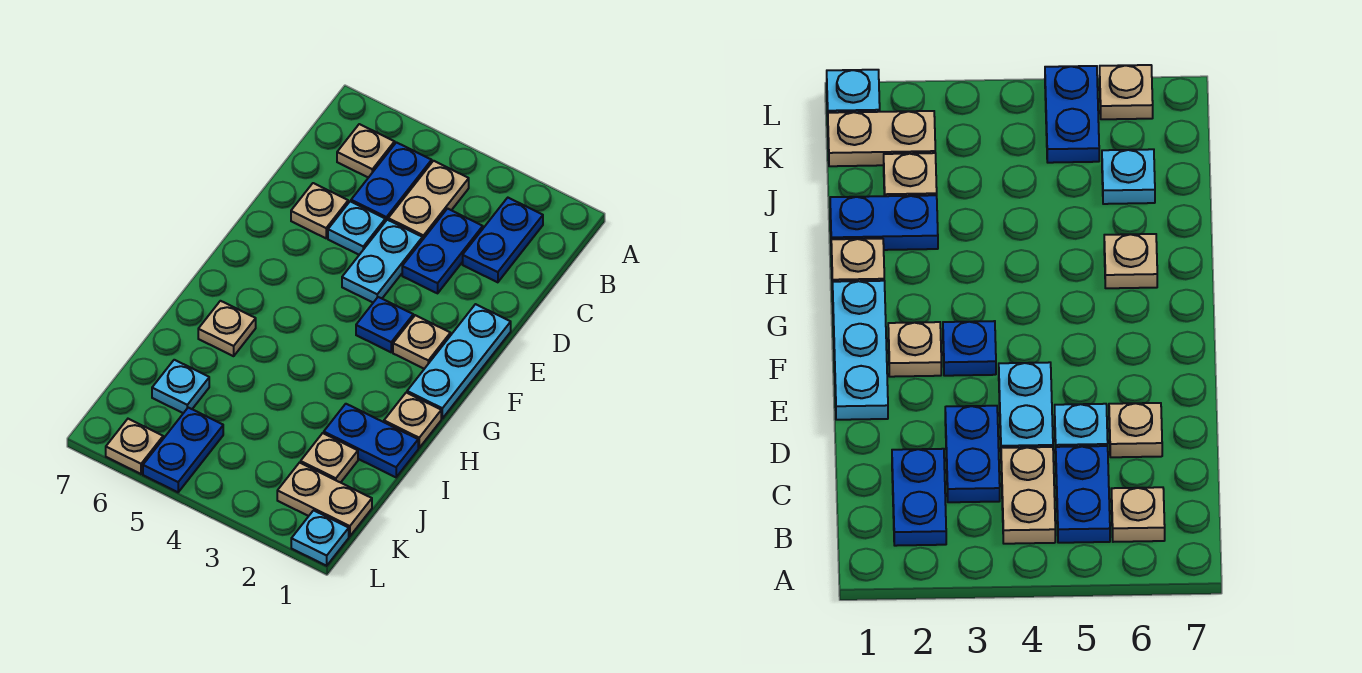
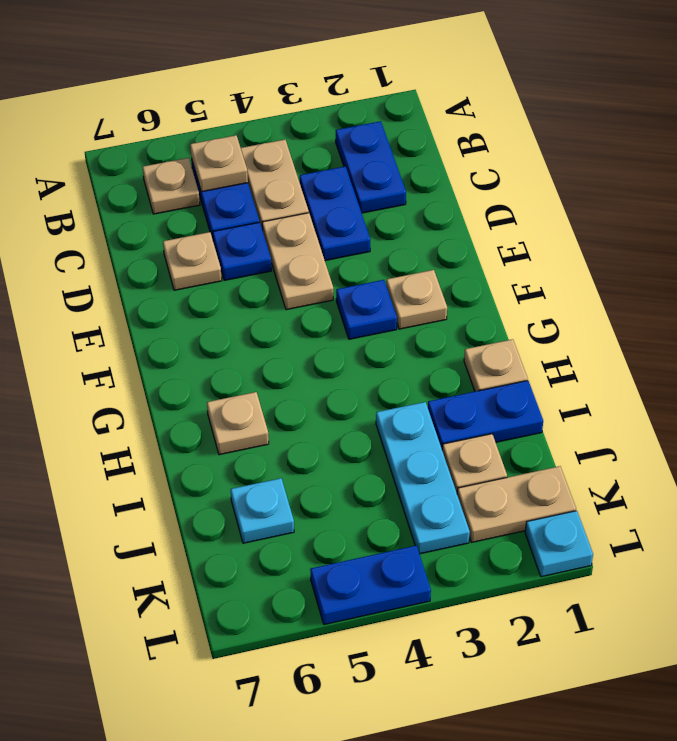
cyan 1x2 plate [342,220,422,302] -> tan 1x2 plate [262,213,333,310]
cyan 1x1 plate [328,201,385,255] -> blue 1x1 plate [213,222,271,280]
cyan 1x3 plate [407,304,511,418] -> cyan 1x3 plate moved to [376,402,470,554]
blue 1x2 plate [143,408,223,492] -> blue 1x2 plate turned to [310,546,431,625]
tan 1x1 plate [106,419,163,474] -> tan 1x1 plate moved to [190,135,248,192]

